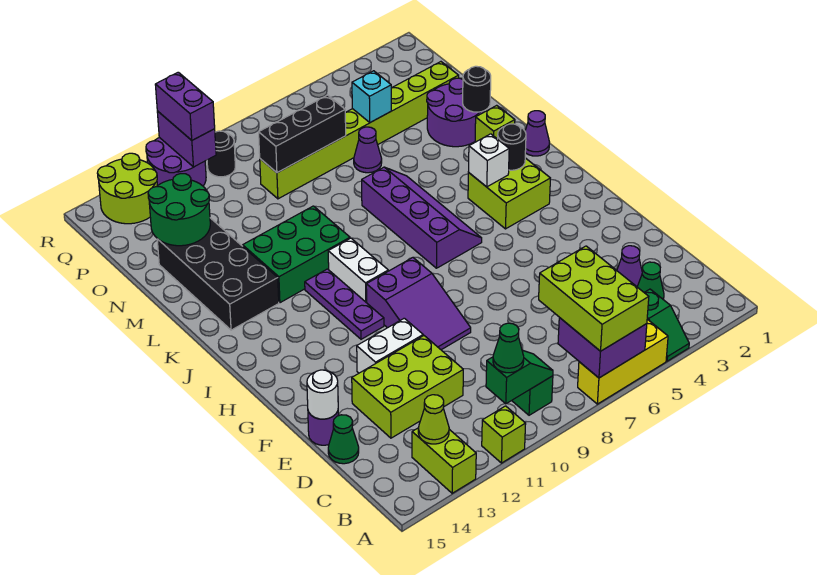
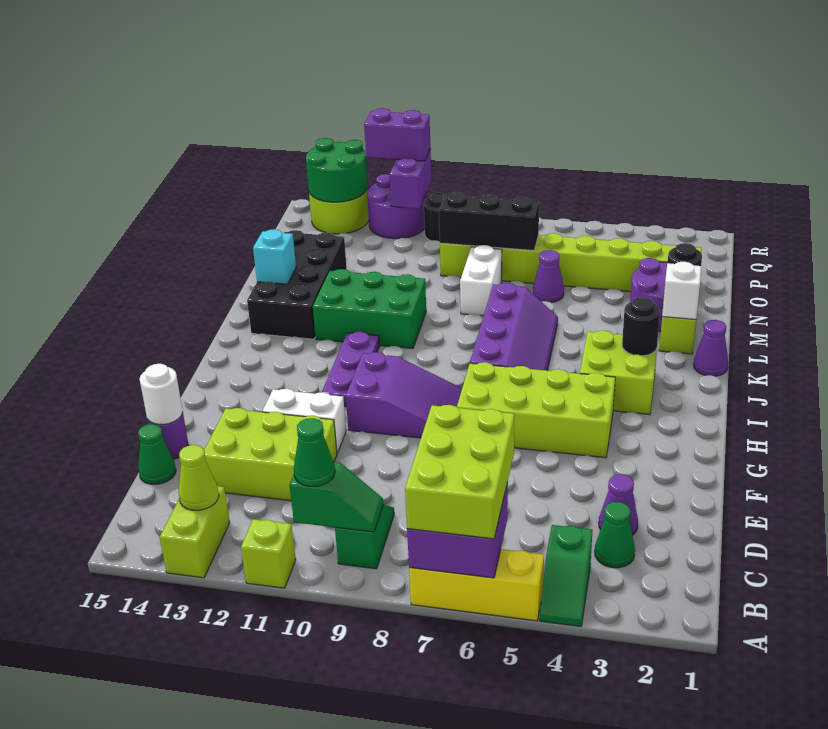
purple 2x3 slope [366,258,471,350] -> purple 2x3 slope turned to [346,352,462,438]
none -> lime 2x4 brick [457,362,615,458]
white 1x2 brick [328,238,388,303] -> white 1x2 brick moved to [460,245,502,316]
white 1x1 brick [468,134,509,187] -> white 1x1 brick moved to [662,262,701,320]
green 2x2 round brick [148,174,210,246] -> green 2x2 round brick moved to [306,138,367,202]
cyan 1x1 brick [352,71,391,122] -> cyan 1x1 brick moved to [253,229,296,284]
purple 1x2 brick [155,72,215,140] -> purple 1x2 brick turned to [364,108,430,161]

